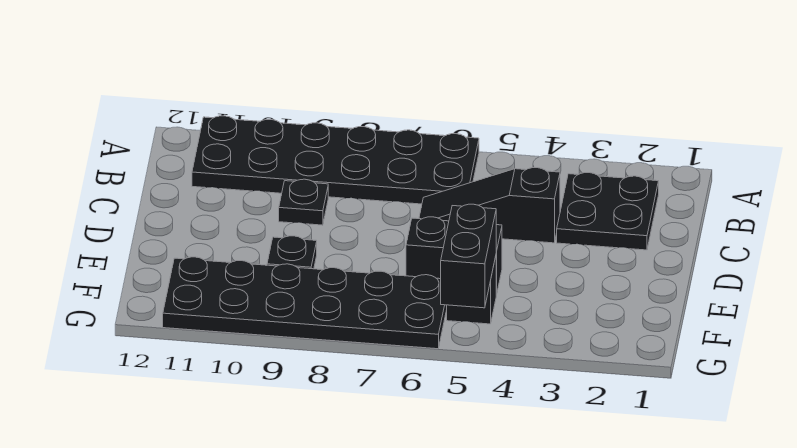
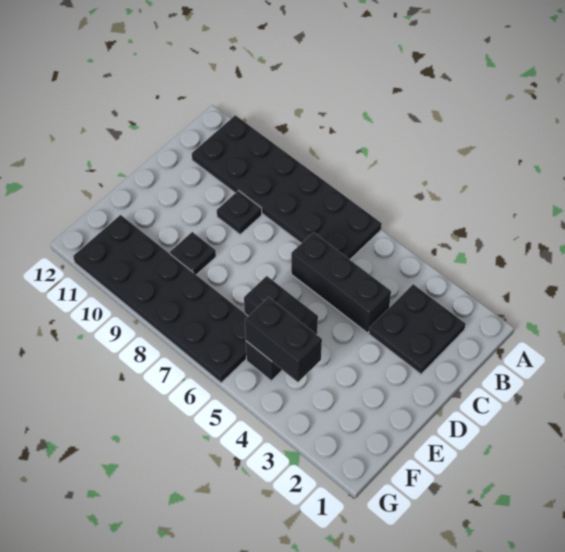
black 1x3 slope [419,168,560,243] -> black 1x3 brick [291,232,391,333]
black 1x2 brick [441,204,496,308] -> black 1x2 brick turned to [245,297,322,382]

